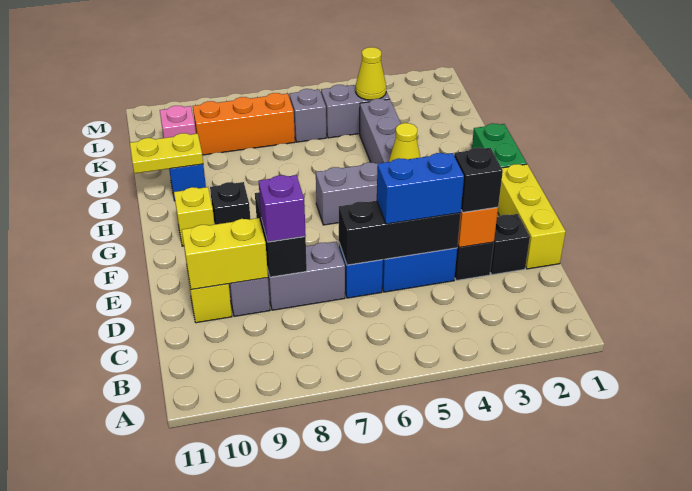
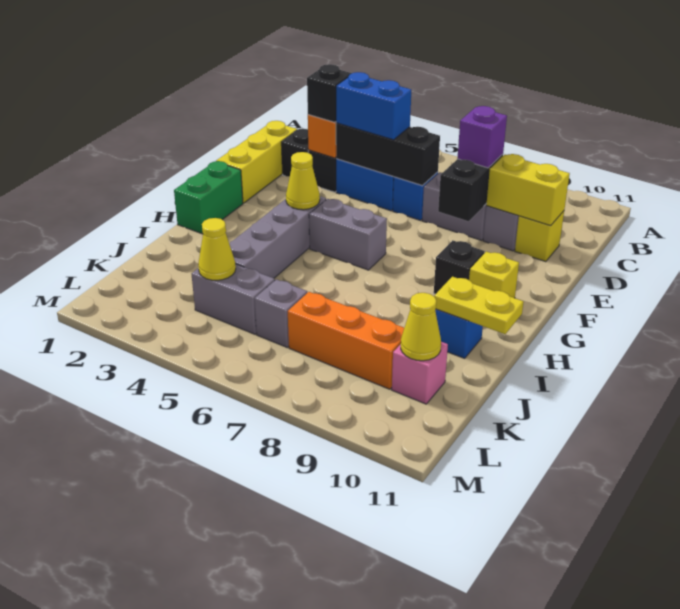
none -> yellow 1x1 cone [401,293,441,361]

